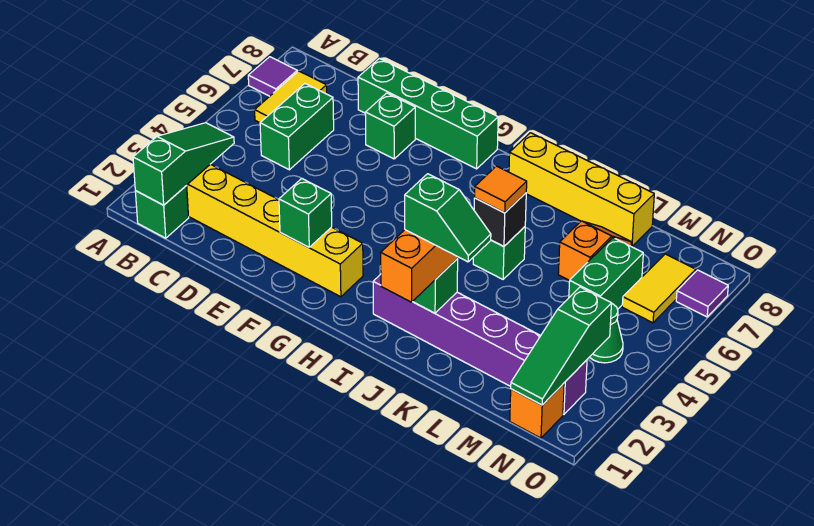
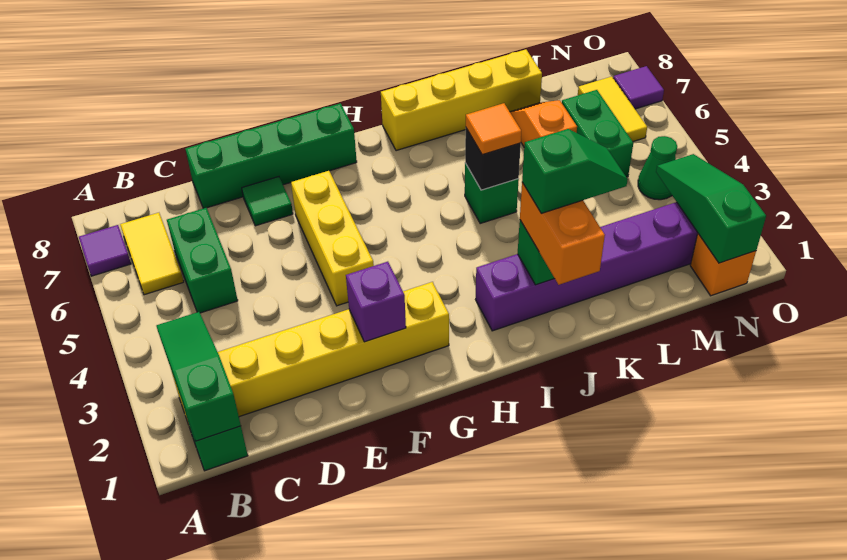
green 1x1 brick [365,93,415,159] -> green 1x1 tile [242,177,293,226]
green 1x1 brick [279,179,332,247] -> purple 1x1 brick [346,262,406,342]
none -> yellow 1x3 brick [291,171,374,306]
green 1x3 slope [511,287,612,405] -> green 1x3 slope turned to [656,154,766,263]

